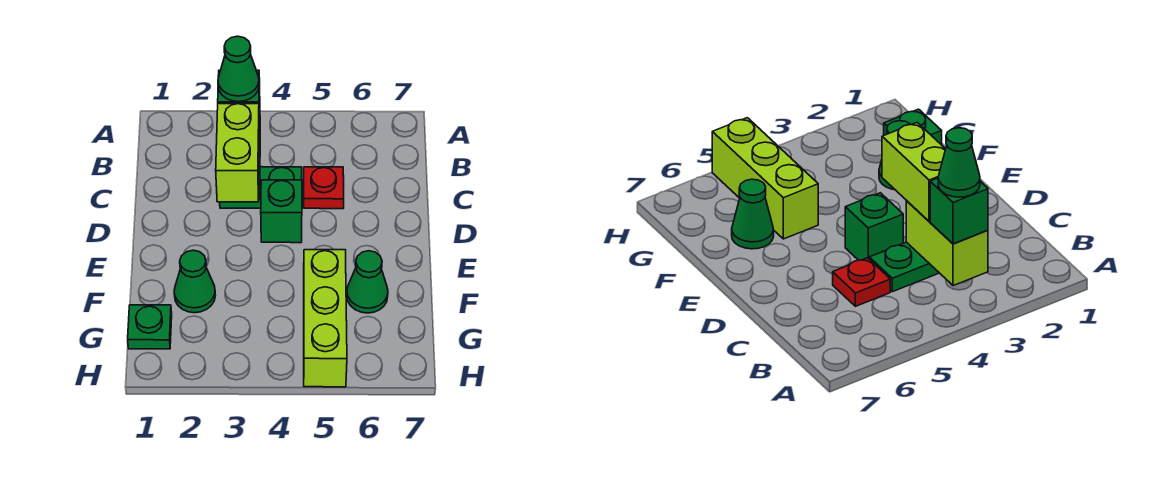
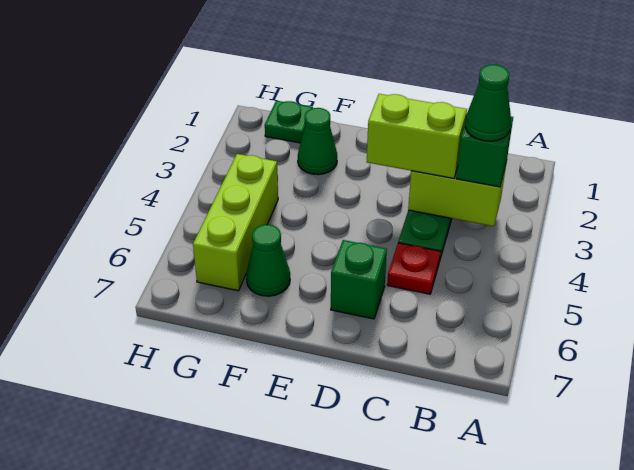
green 1x1 brick [261,180,302,243] -> green 1x1 brick moved to [331,240,387,319]
lime 1x3 brick [304,250,347,387] -> lime 1x3 brick turned to [193,154,278,291]

